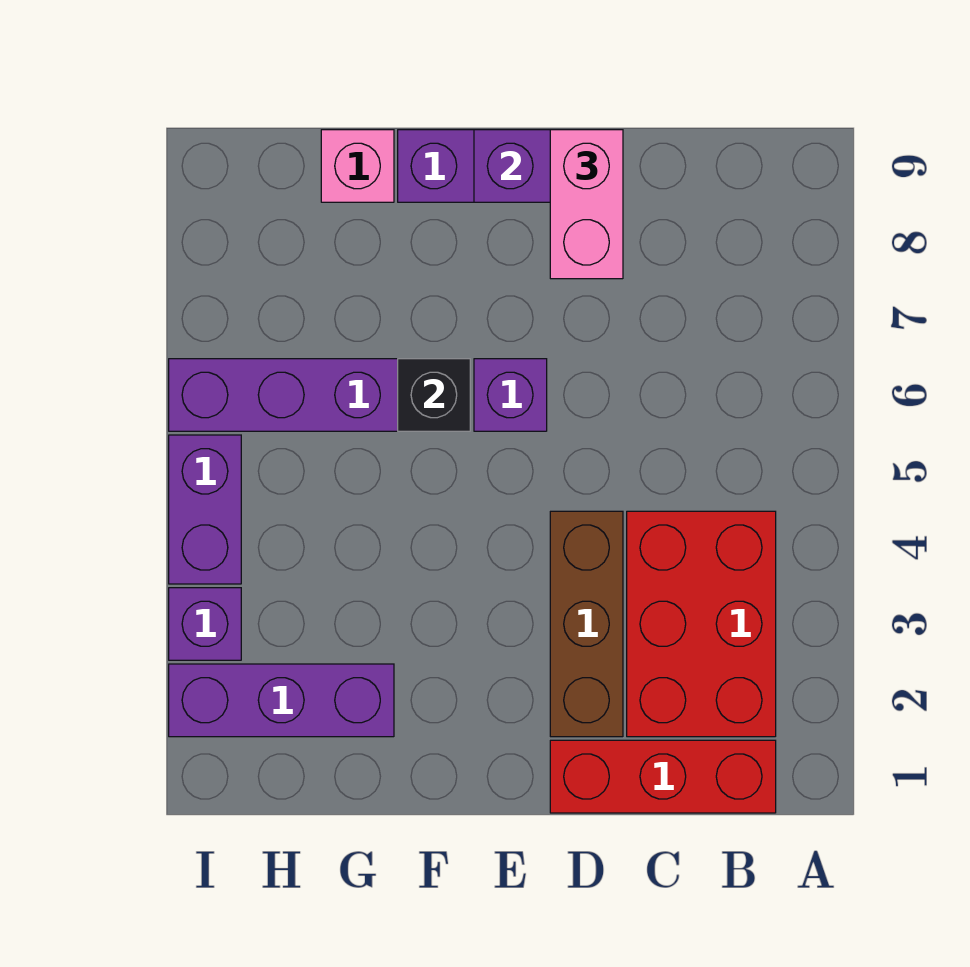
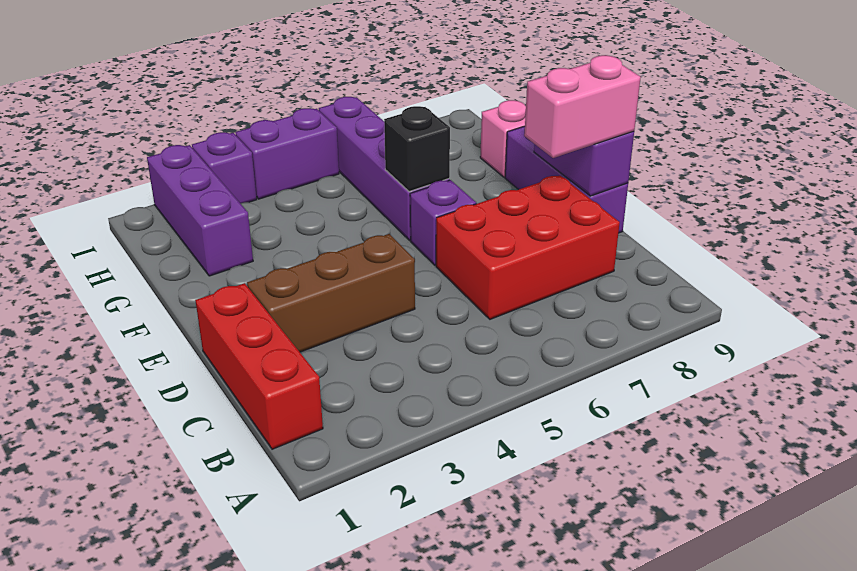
red 2x3 brick [627,511,776,737] -> red 2x3 brick moved to [436,176,620,319]

